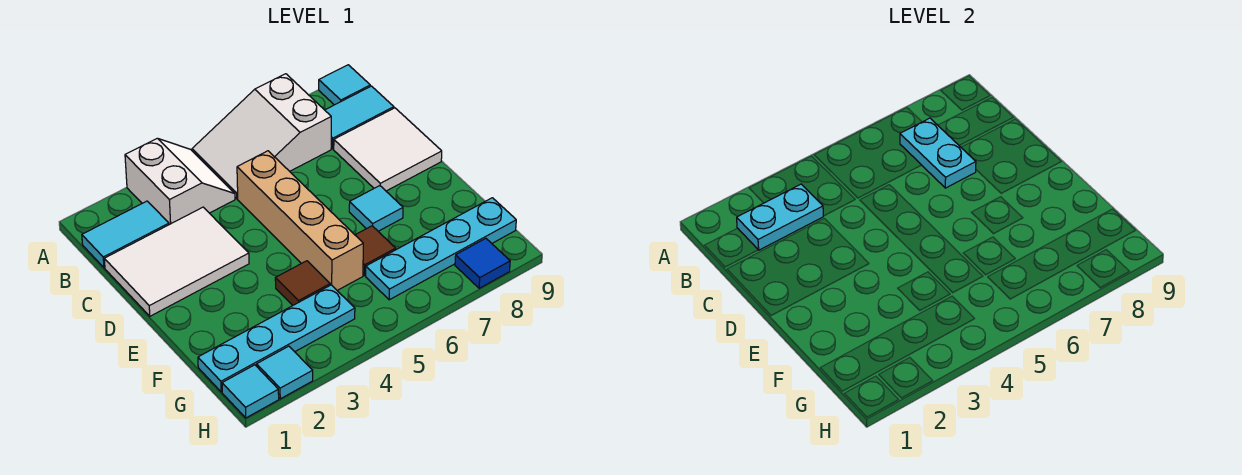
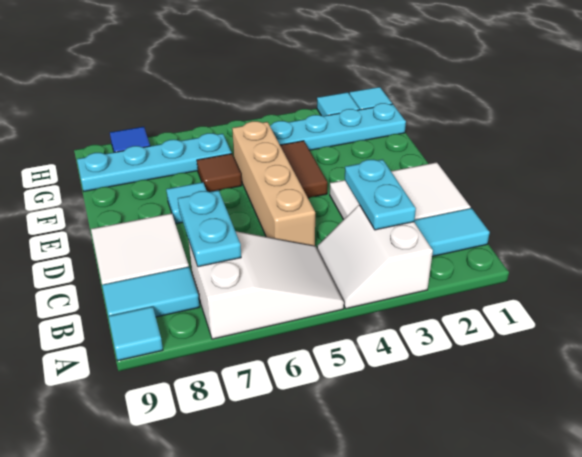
cyan 1x2 plate [737,184,823,250] -> cyan 1x2 plate turned to [345,159,416,230]
brown 1x1 tile [275,261,330,305] -> brown 1x2 tile [280,141,327,198]

